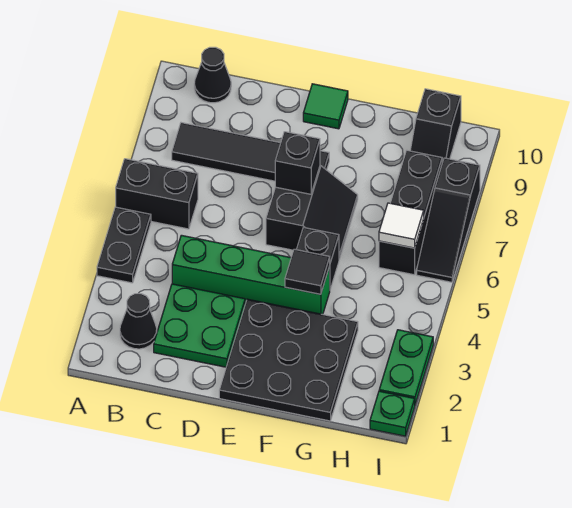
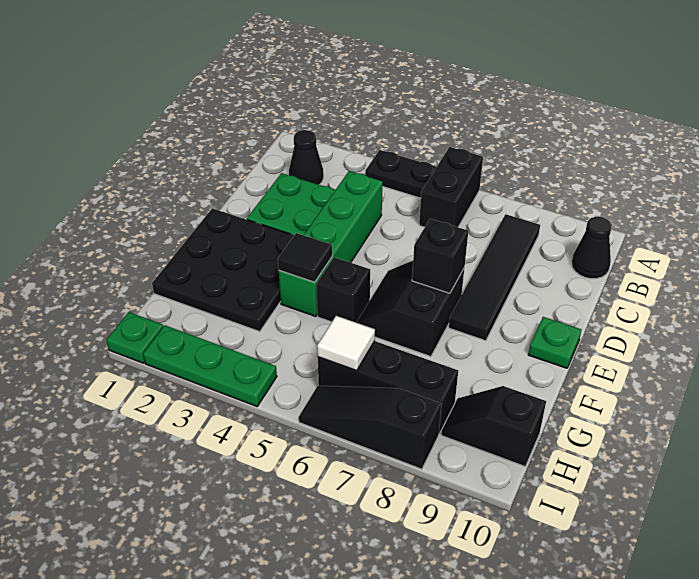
black 2x2 slope [266,166,358,259] -> black 2x2 slope turned to [356,261,464,357]
green 1x1 tile [303,84,348,129] -> green 1x1 plate [528,317,581,368]
green 1x2 plate [379,330,433,404] -> green 1x3 plate [143,325,277,406]

